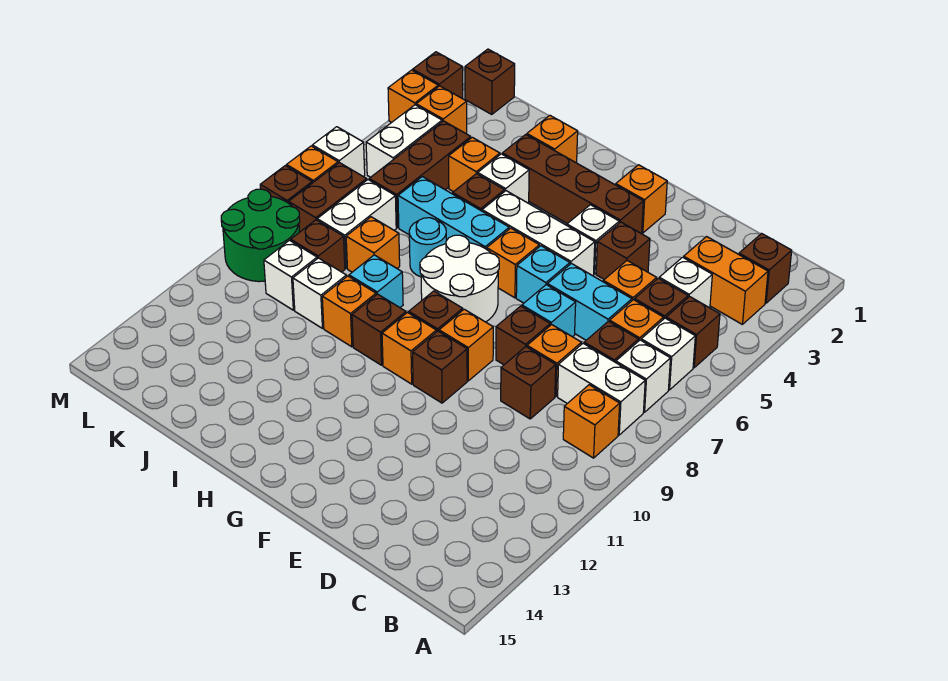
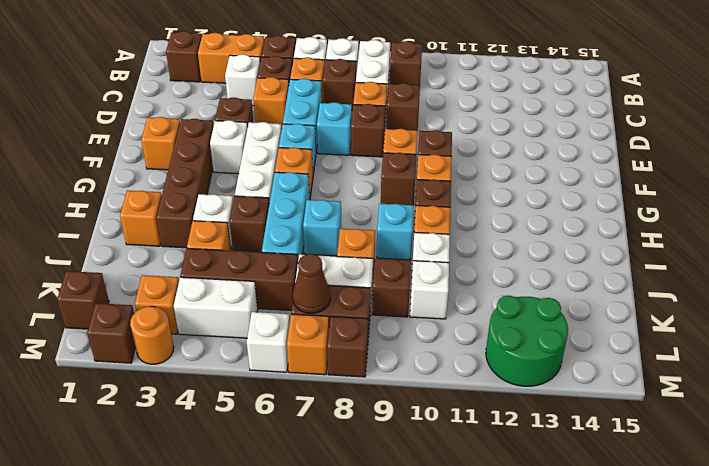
orange 1x2 brick [684,237,768,324] -> orange 1x2 brick turned to [198,33,264,83]
orange 1x1 brick [563,385,620,458] -> brown 1x1 brick [390,41,422,85]
white 2x2 round brick [420,235,499,322] -> none
cyan 1x1 round brick [409,218,447,277] -> cyan 1x1 brick [303,200,341,256]
none -> brown 1x1 cone [293,254,330,313]
green 2x2 round brick [221,189,300,282] -> green 2x2 round brick moved to [486,296,568,386]
orange 1x1 brick [388,70,438,122] -> orange 1x1 round brick [130,306,174,364]

